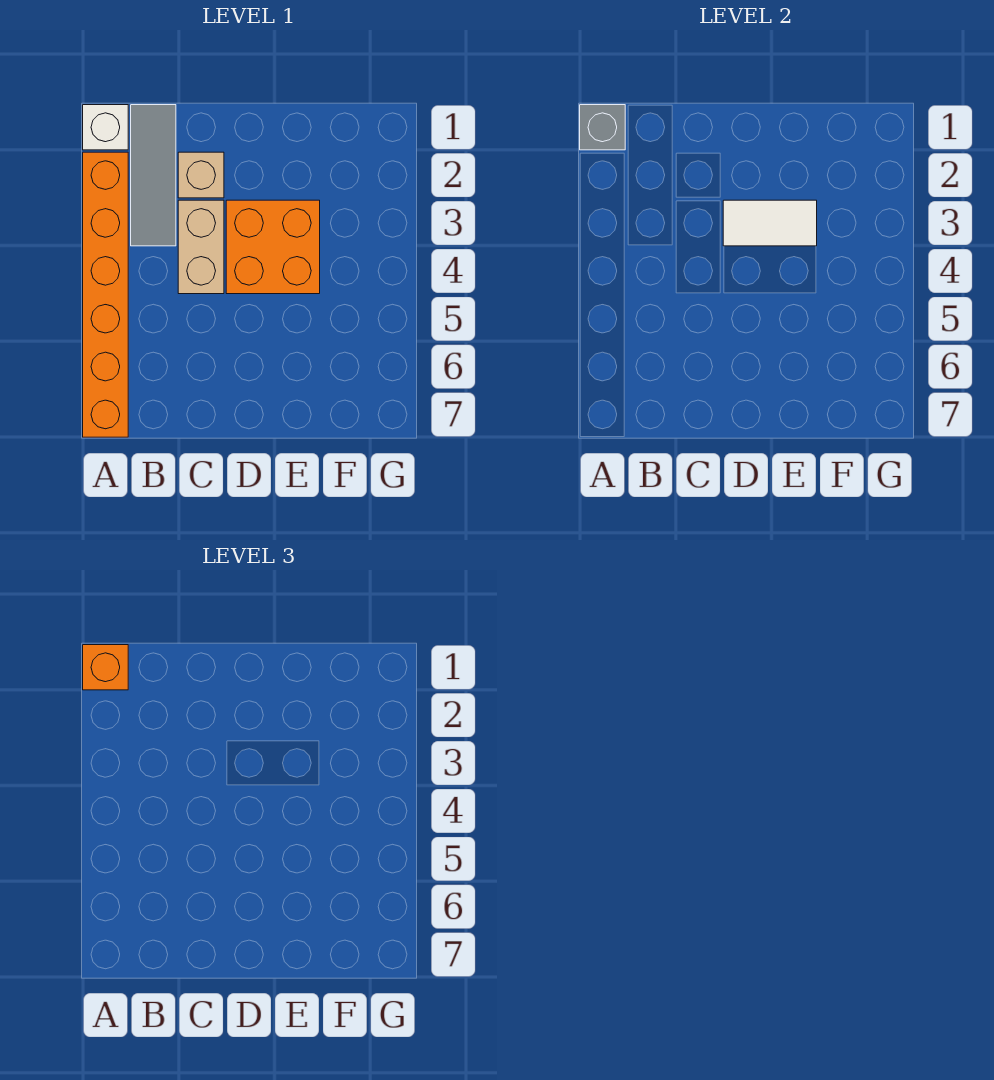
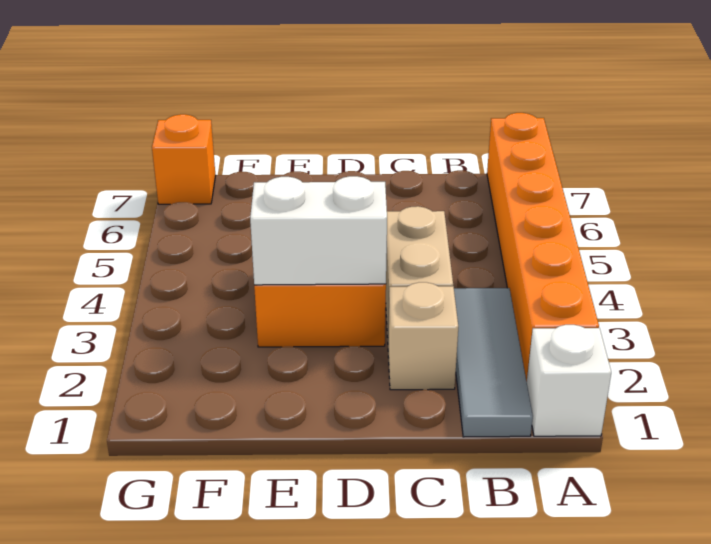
grey 1x1 brick [580,105,625,150] -> none
orange 1x1 brick [83,645,128,690] -> orange 1x1 brick moved to [152,114,216,204]
white 1x2 tile [723,200,817,246] -> white 1x2 brick [250,176,387,285]

